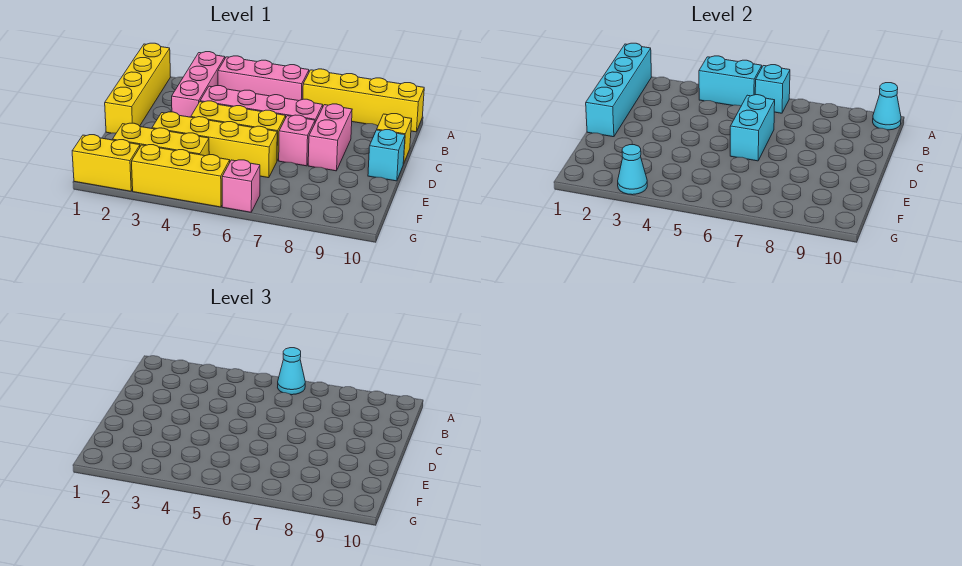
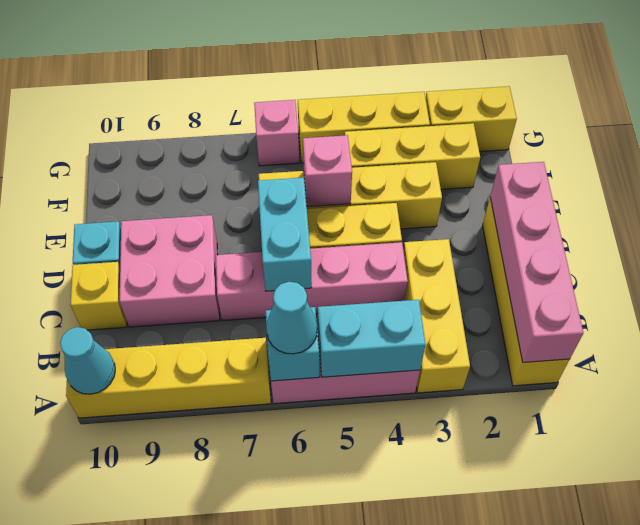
cyan 1x4 brick [586,43,651,137] -> pink 1x4 brick [490,162,583,362]
pink 1x3 brick [172,52,225,117] -> yellow 1x3 brick [403,239,470,393]
pink 1x2 brick [308,104,352,171] -> pink 2x2 brick [120,215,220,327]
pink 1x1 brick [279,115,315,166] -> pink 1x1 brick moved to [303,135,352,207]
cyan 1x1 cone [618,145,647,195] -> none

